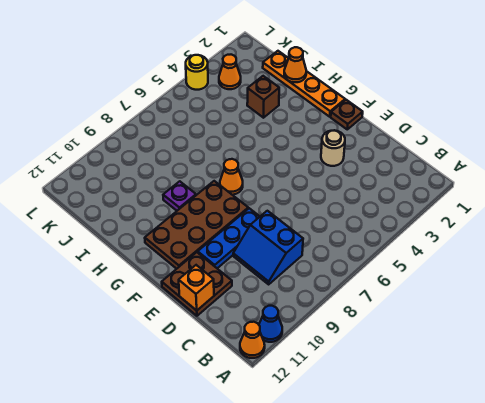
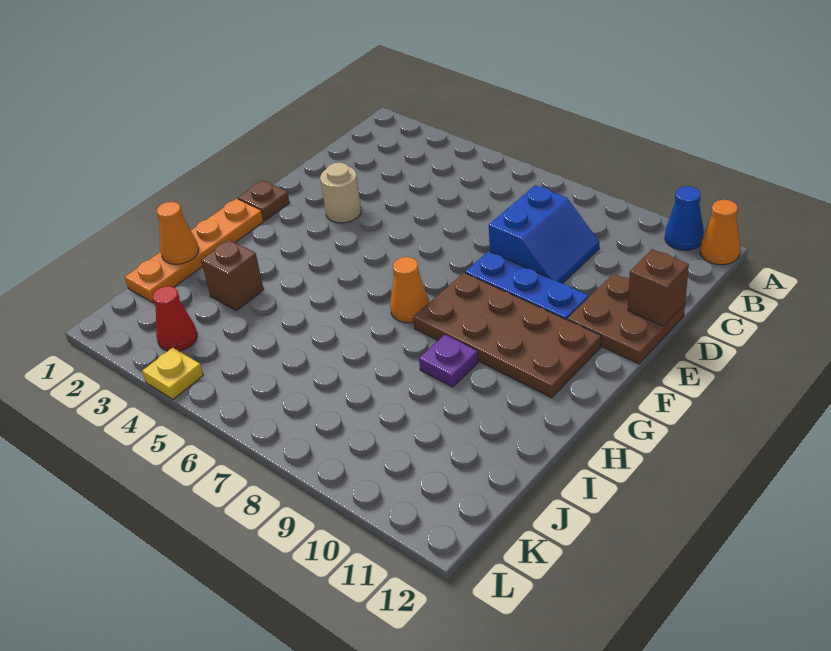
orange 1x1 brick [179,265,214,311] -> brown 1x1 brick [628,249,689,326]
orange 1x1 cone [219,55,241,89] -> red 1x1 cone [153,286,197,351]
yellow 1x1 round brick [186,55,208,90] -> yellow 1x1 plate [142,347,203,399]

